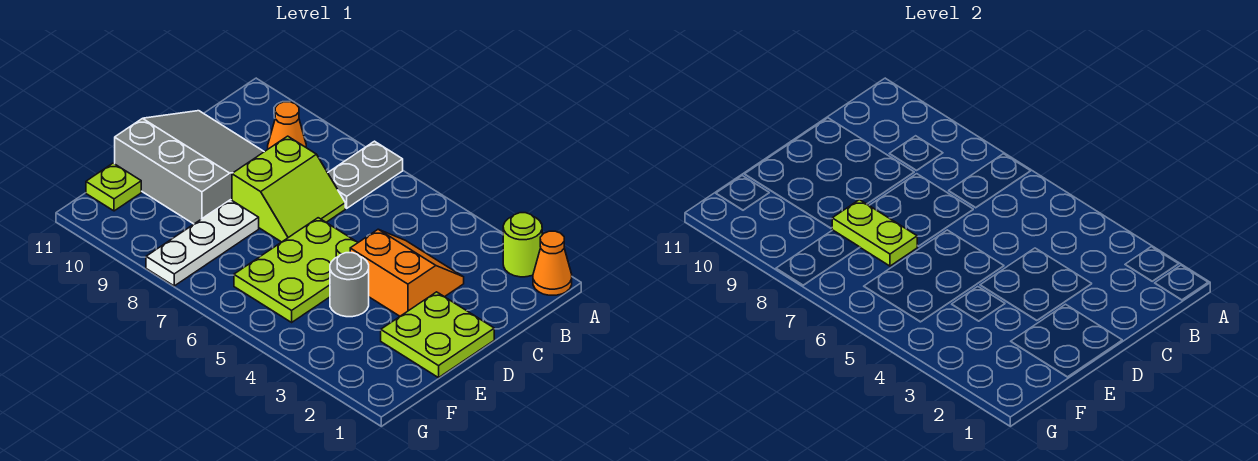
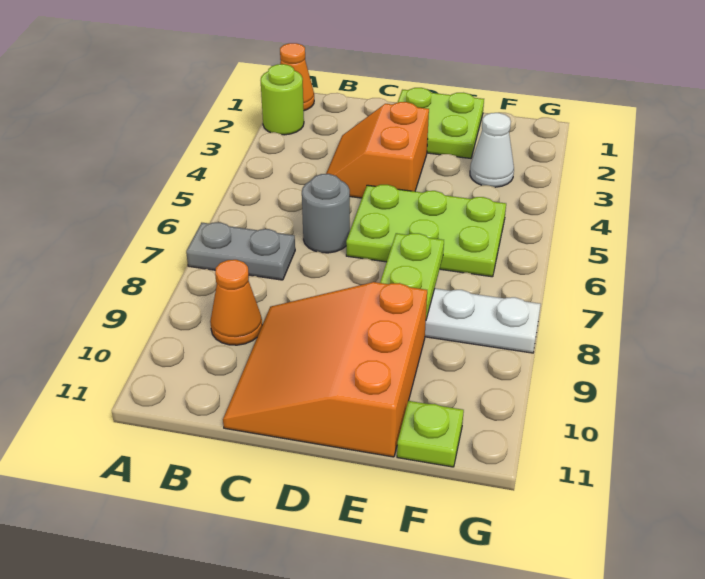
lime 2x2 slope [232,136,345,242] -> none
grey 3x3 slope [115,111,264,224] -> orange 3x3 slope [223,282,427,457]
grey 1x1 round brick [330,253,369,317] -> grey 1x1 round brick moved to [302,174,350,253]
none -> white 1x1 cone [470,113,514,187]

